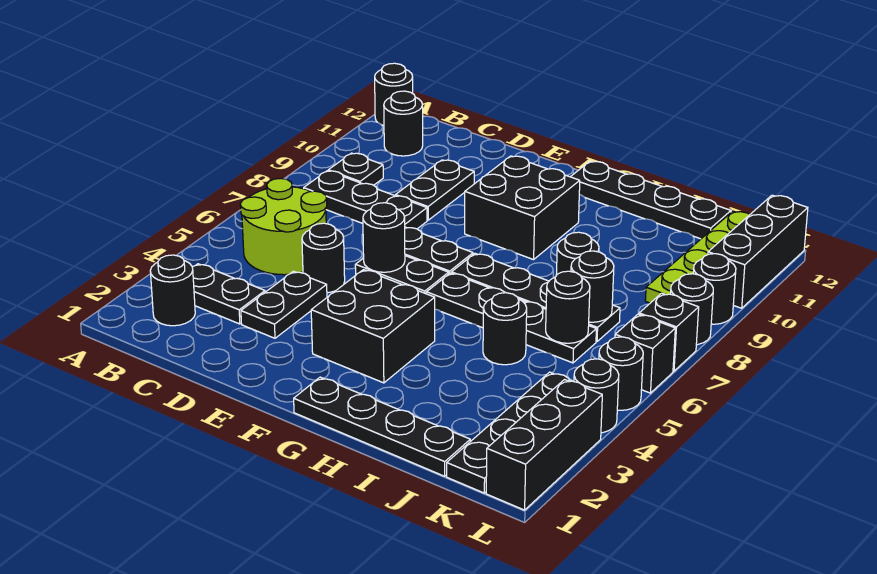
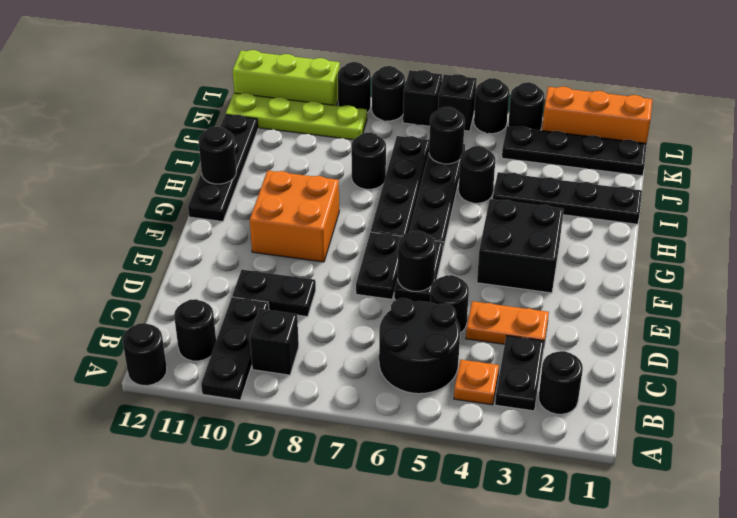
none -> orange 1x1 plate [454,360,499,405]
lime 2x2 round brick [240,179,327,275] -> black 2x2 round brick [379,298,460,394]
black 1x3 plate [304,171,427,229] -> black 1x3 plate moved to [201,297,269,400]
black 1x1 plate [328,153,383,185] -> black 1x1 brick [250,309,299,375]
black 1x2 plate [241,271,327,338] -> orange 1x2 plate [466,301,549,344]
black 2x2 brick [465,156,580,260] -> orange 2x2 brick [250,171,339,262]
black 1x4 plate [294,377,470,476] -> black 1x4 plate turned to [493,172,642,224]
black 1x1 round brick [571,251,614,322] -> black 1x1 round brick moved to [198,127,236,184]
black 1x3 brick [486,380,602,510] -> orange 1x3 brick [542,87,653,143]
black 1x3 brick [708,195,808,308] -> lime 1x3 brick [233,50,340,105]

